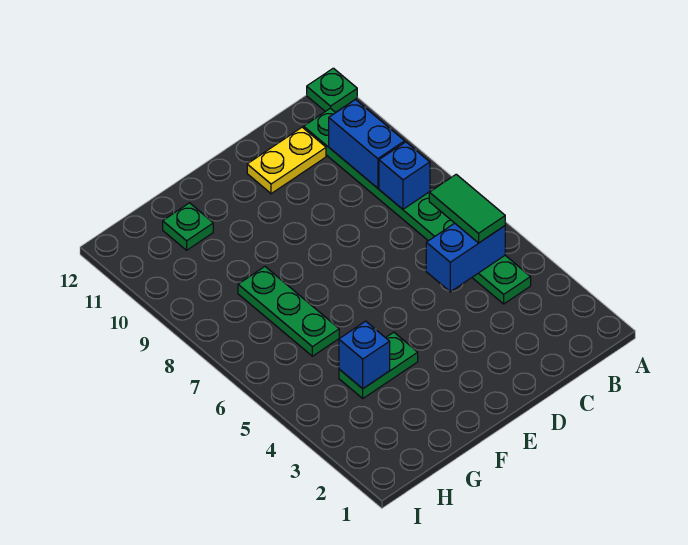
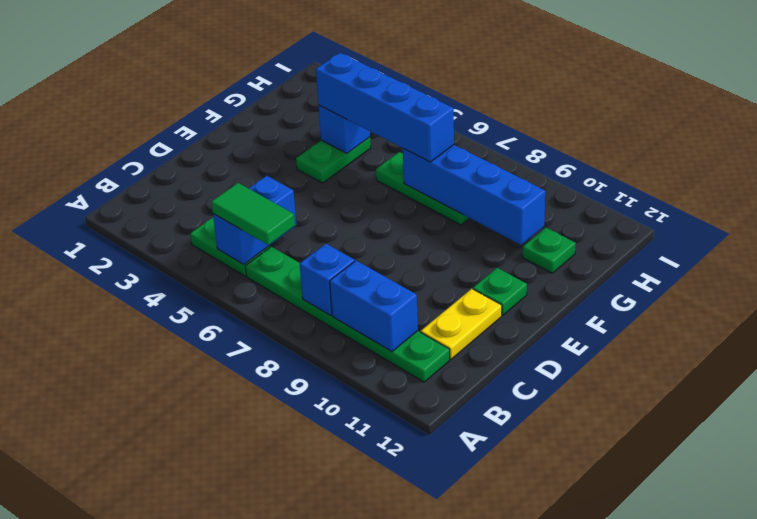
green 1x1 plate [307,68,357,113] -> green 1x1 plate moved to [473,268,527,315]
none -> blue 1x4 brick [316,53,454,162]
none -> blue 1x4 brick [403,145,545,245]

